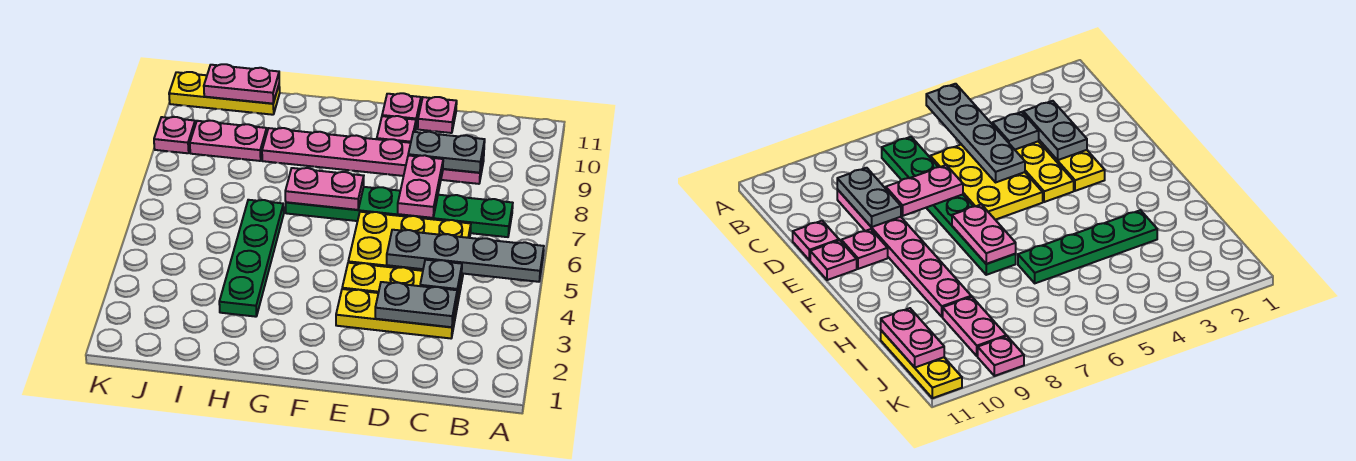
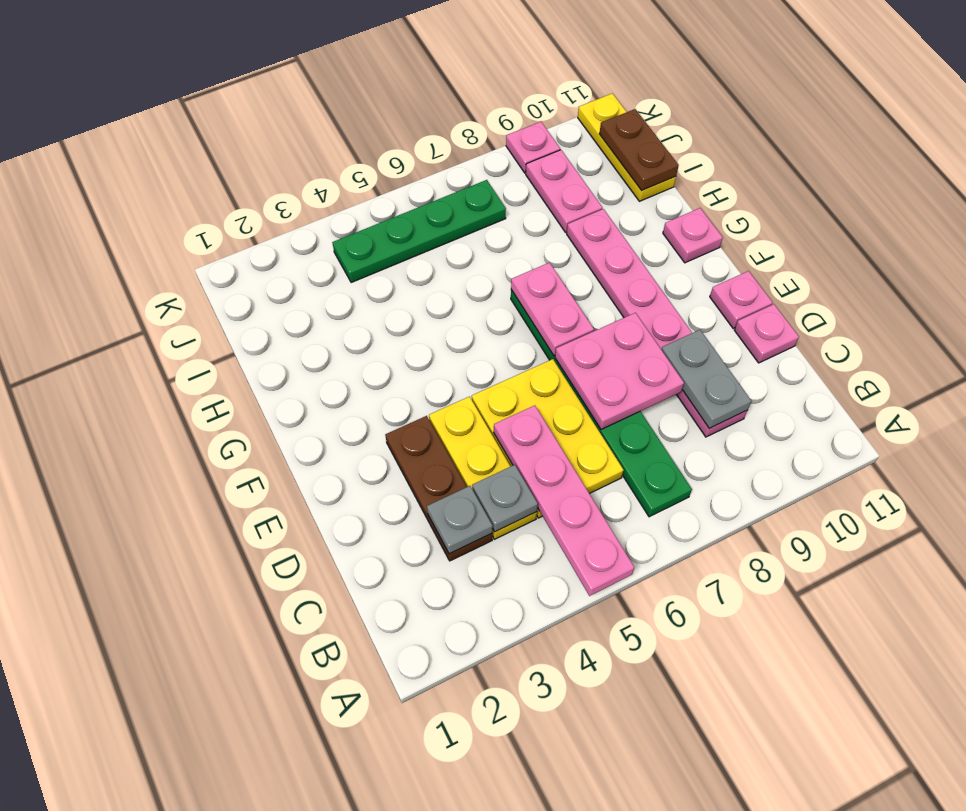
grey 1x4 plate [387,230,544,282] -> pink 1x4 plate [494,405,634,596]
yellow 1x3 plate [336,289,457,338] -> brown 1x3 plate [385,416,492,561]
grey 1x2 plate [375,282,457,327] -> grey 1x1 plate [427,486,493,554]
pink 1x2 plate [398,155,443,218] -> pink 2x2 plate [555,313,684,429]
pink 1x1 plate [377,116,416,143] -> pink 1x1 plate moved to [663,208,723,263]
green 1x4 plate [219,200,284,317] -> green 1x4 plate moved to [332,180,506,283]
pink 1x2 plate [204,64,279,104] -> brown 1x2 plate [599,109,679,191]

